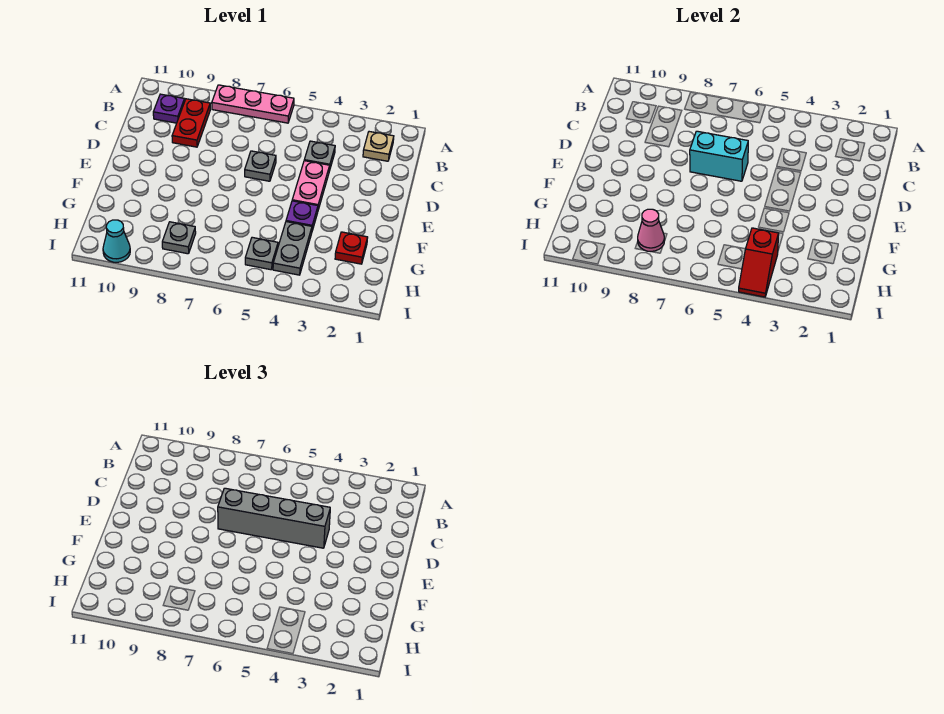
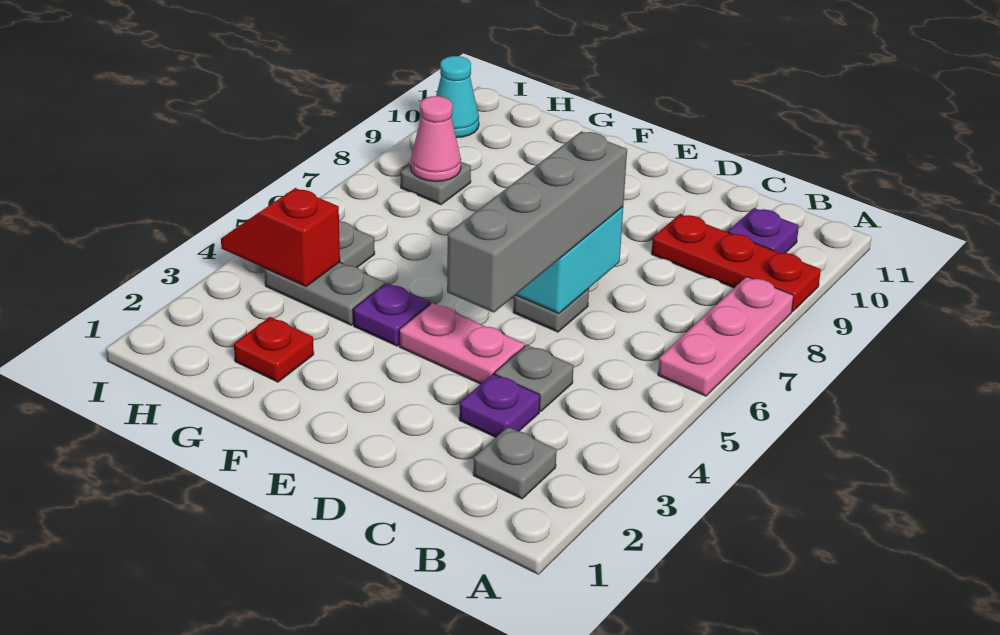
tan 1x1 plate [363,132,394,161] -> grey 1x1 plate [473,427,557,499]
red 1x2 plate [172,99,210,147] -> red 1x3 plate [652,214,821,312]
none -> purple 1x1 plate [459,374,540,437]

